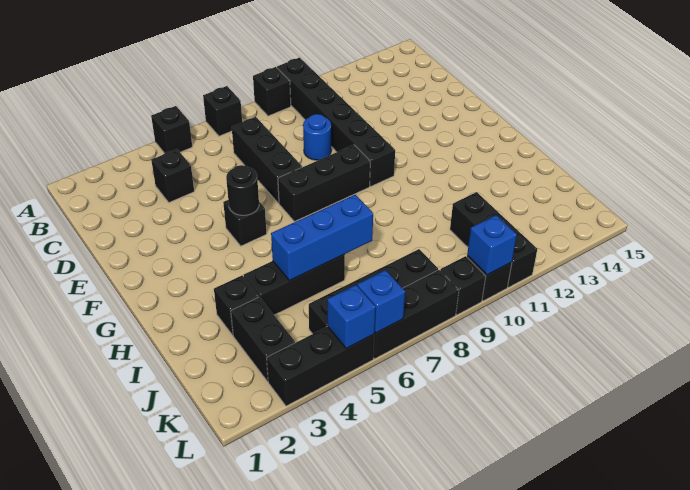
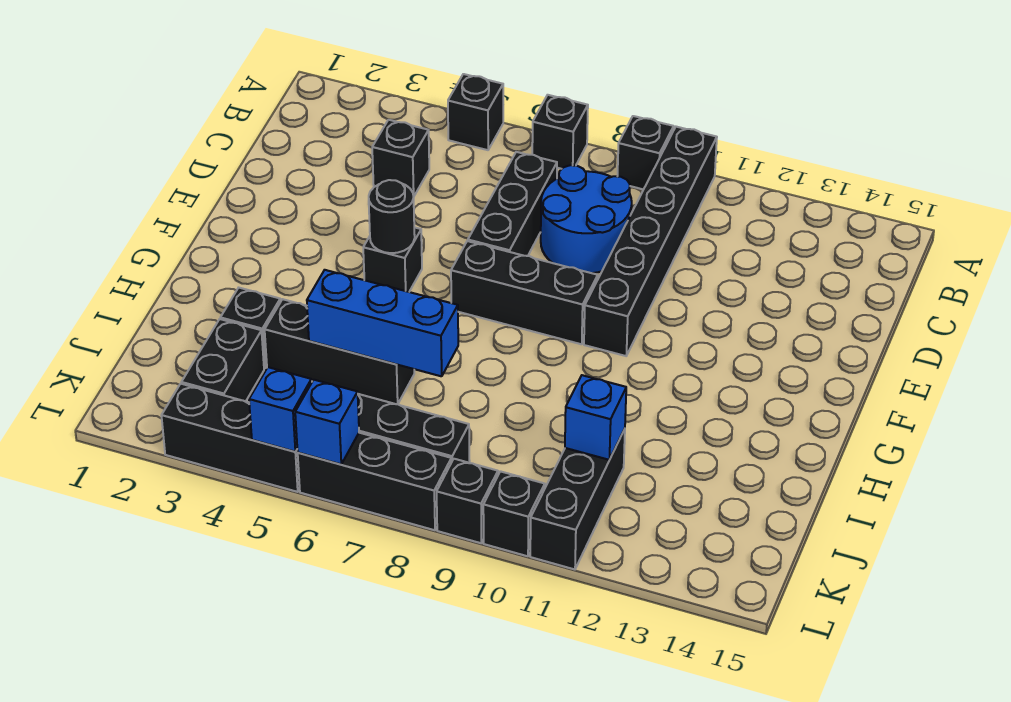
blue 1x1 round brick [303,114,331,160] -> blue 2x2 round brick [541,165,632,273]
blue 1x1 brick [467,215,517,275] -> blue 1x1 brick moved to [565,375,626,460]

